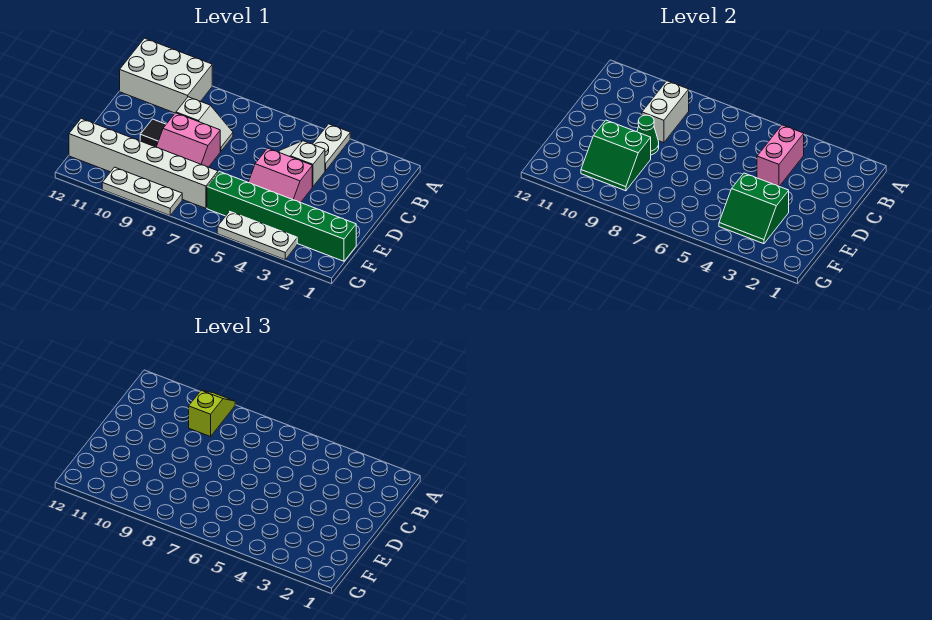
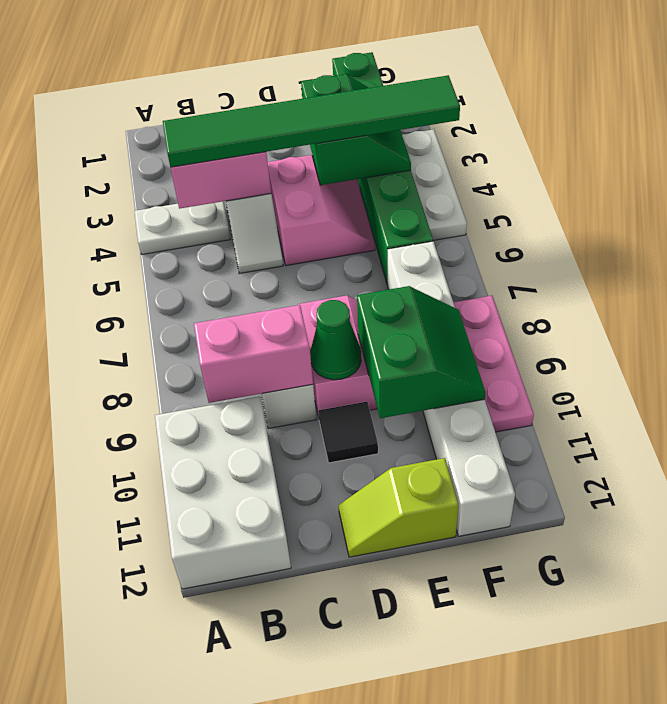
lime 1x2 slope [189,390,235,437] -> lime 1x2 slope moved to [339,458,459,557]
none -> green 1x6 tile [163,75,460,167]
white 1x2 brick [642,81,689,143] -> pink 1x2 brick [194,305,313,403]
white 1x3 plate [102,167,182,215] -> pink 1x3 plate [453,296,534,432]

